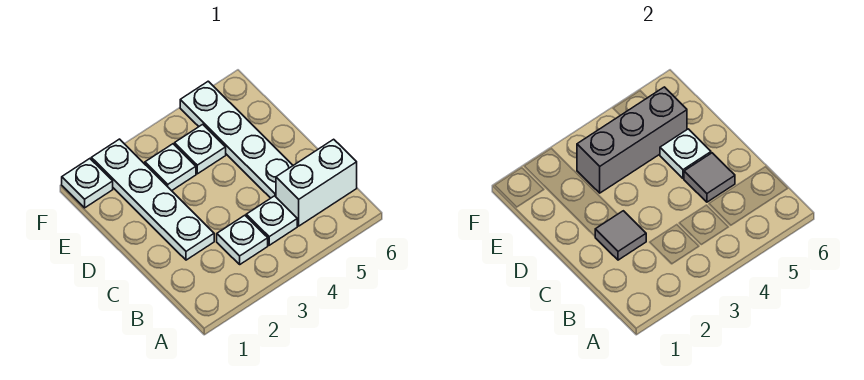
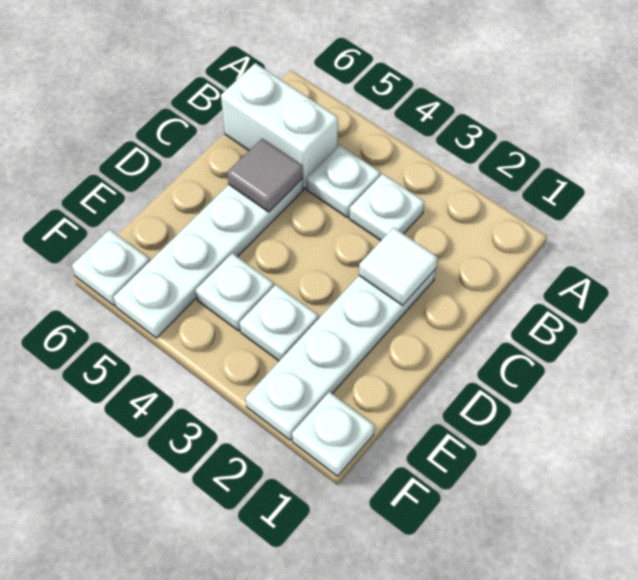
grey 1x1 tile [595,211,646,260] -> white 1x1 tile [359,227,438,305]
white 1x1 plate [660,129,711,178] -> white 1x1 plate moved to [72,229,150,306]
grey 1x3 brick [577,87,687,193] -> none

